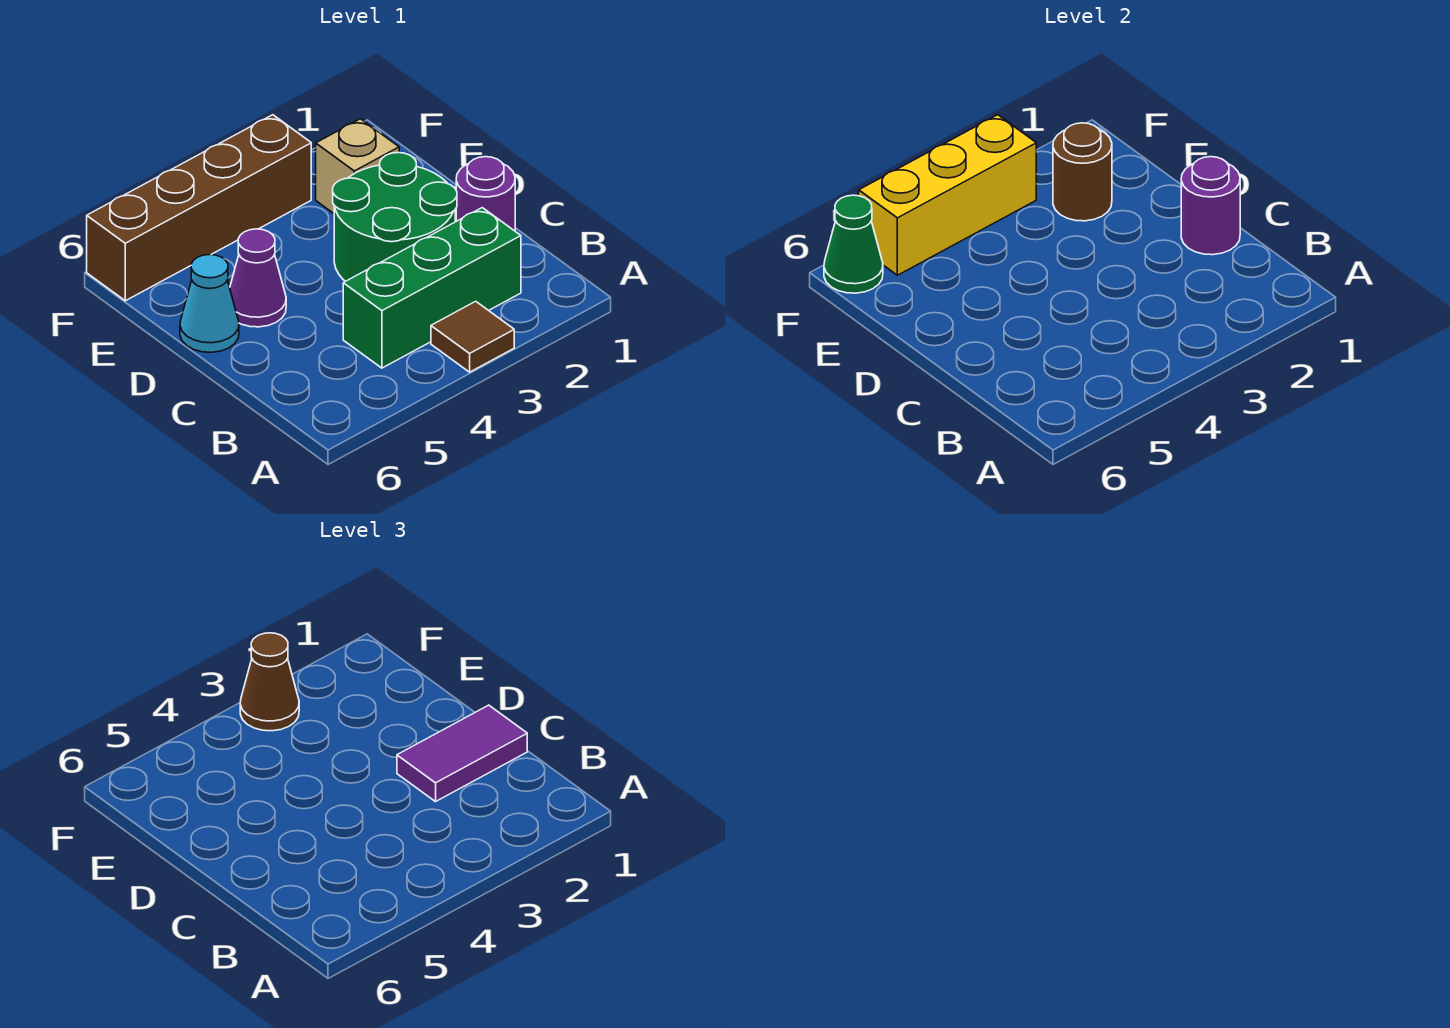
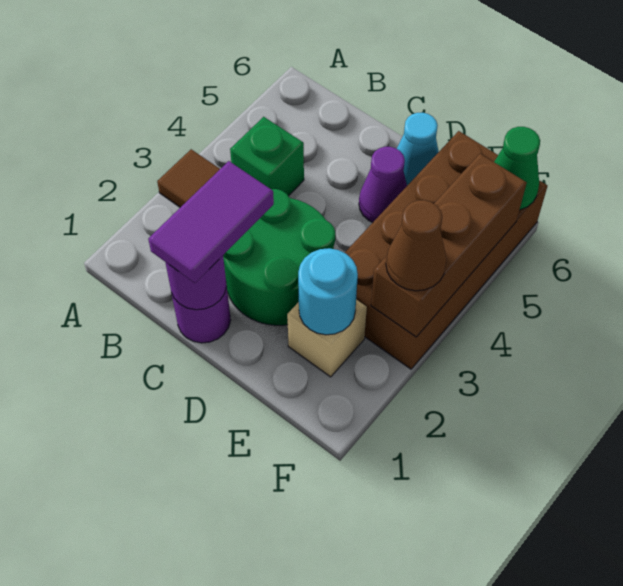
green 1x3 brick [343,208,521,368] -> green 1x1 brick [230,117,304,196]
brown 1x1 round brick [1053,123,1112,221] -> cyan 1x1 round brick [298,248,358,335]
brown 1x4 brick [87,115,311,301] -> brown 2x4 brick [345,131,547,369]
yellow 1x3 brick [859,115,1036,275] -> brown 1x3 brick [371,154,527,337]

